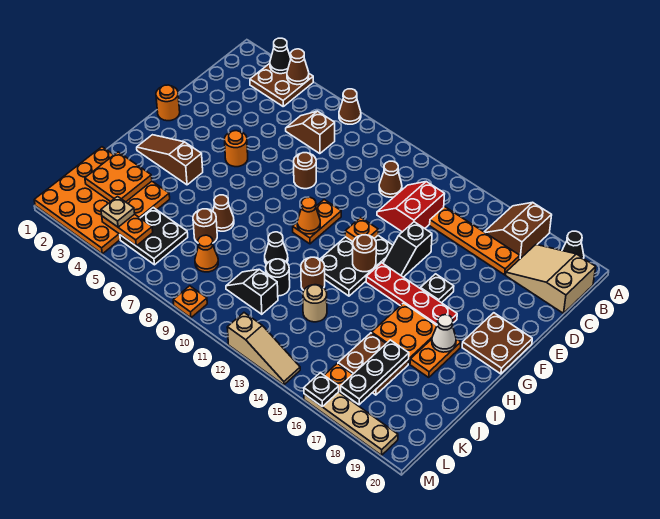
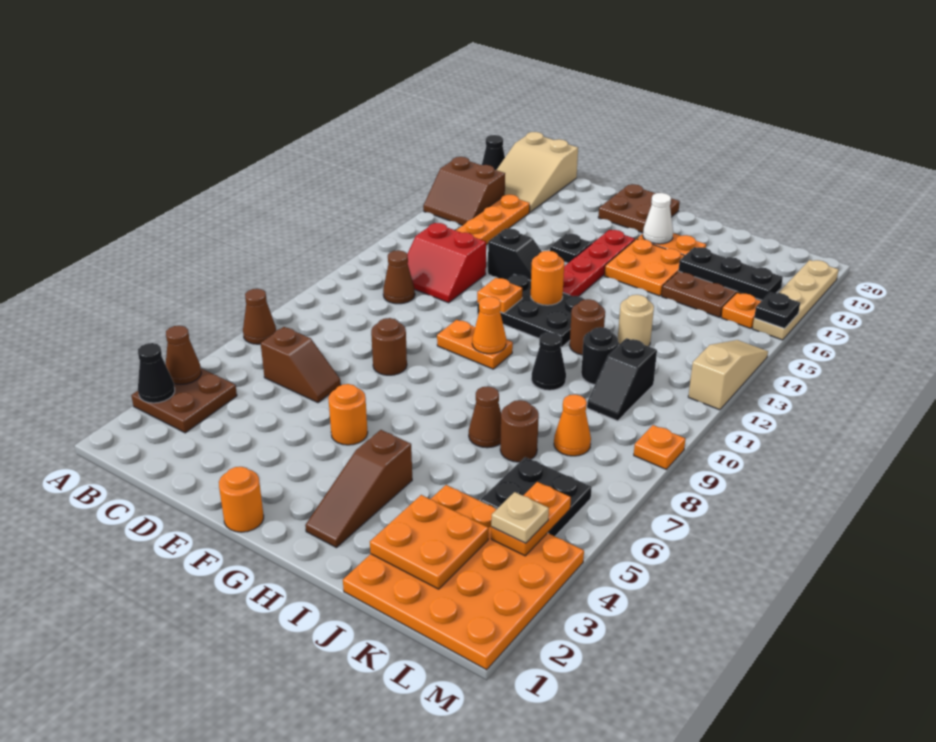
brown 1x2 slope [286,111,335,154] -> brown 1x2 slope turned to [261,327,341,403]
brown 1x1 round brick [353,235,376,272] -> orange 1x1 round brick [531,251,564,305]

